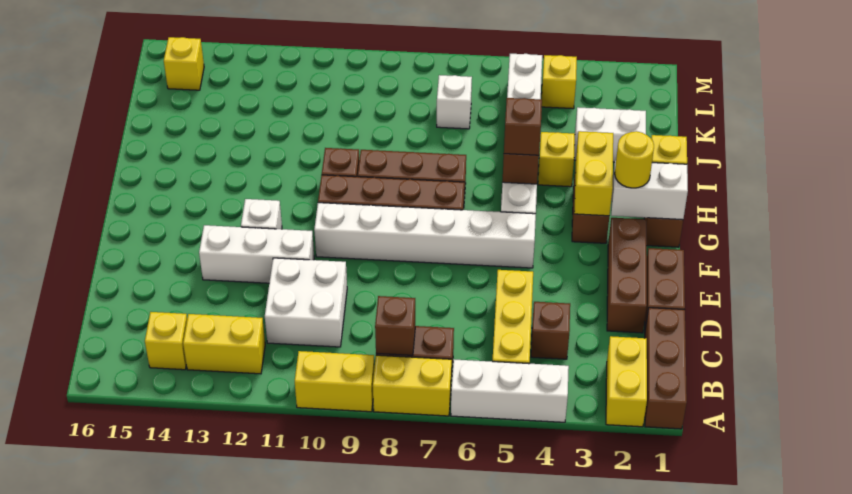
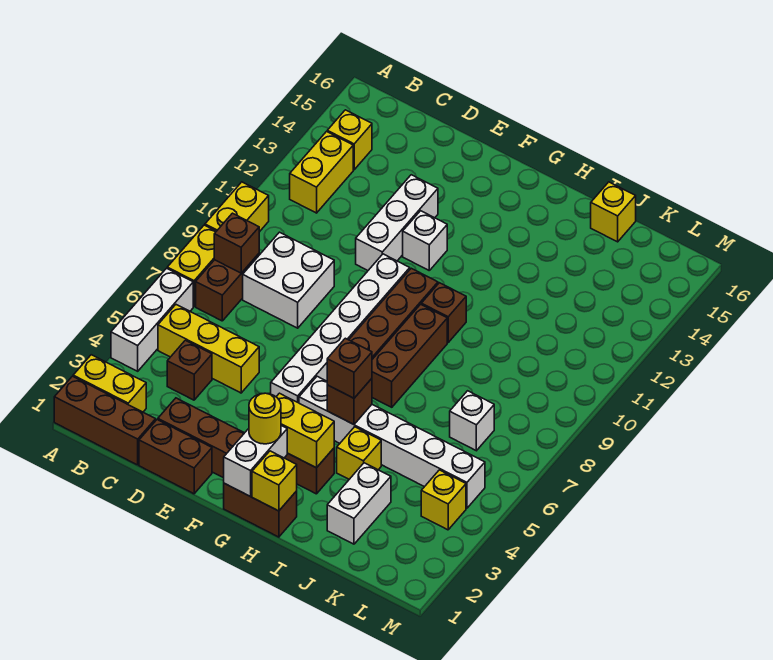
white 2x2 brick [265,258,347,347] -> white 2x2 brick moved to [243,232,334,328]
yellow 1x1 brick [164,37,204,90] -> yellow 1x1 brick moved to [591,182,636,242]

